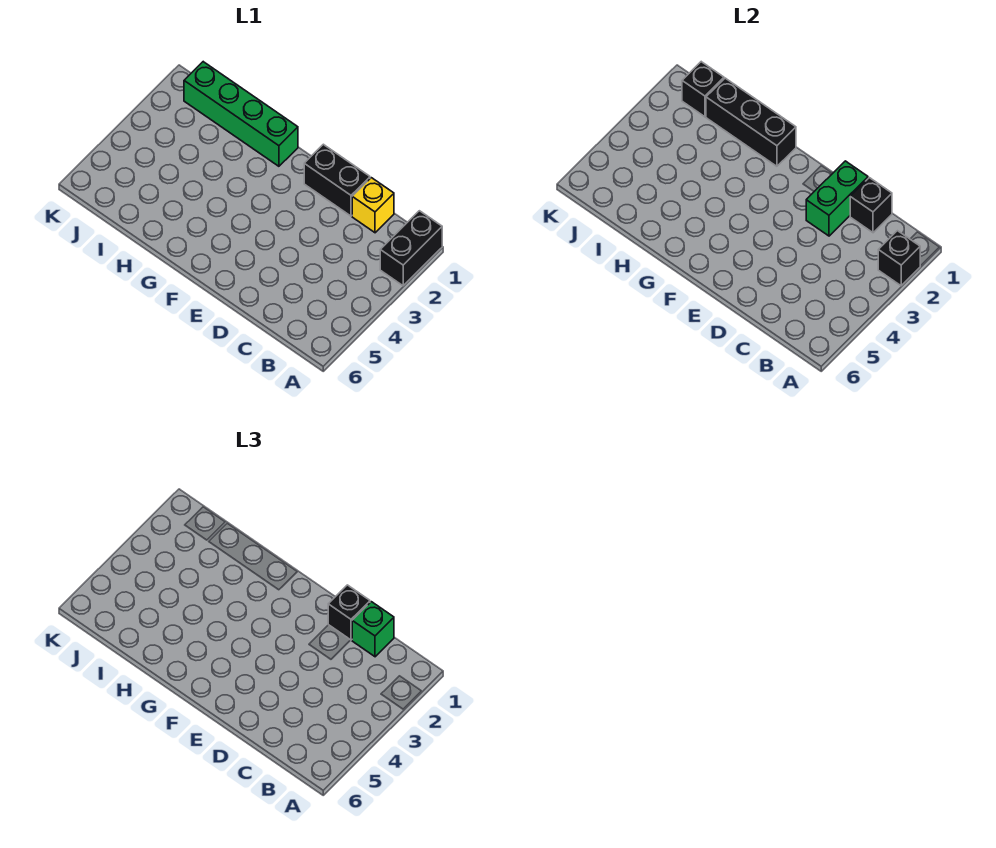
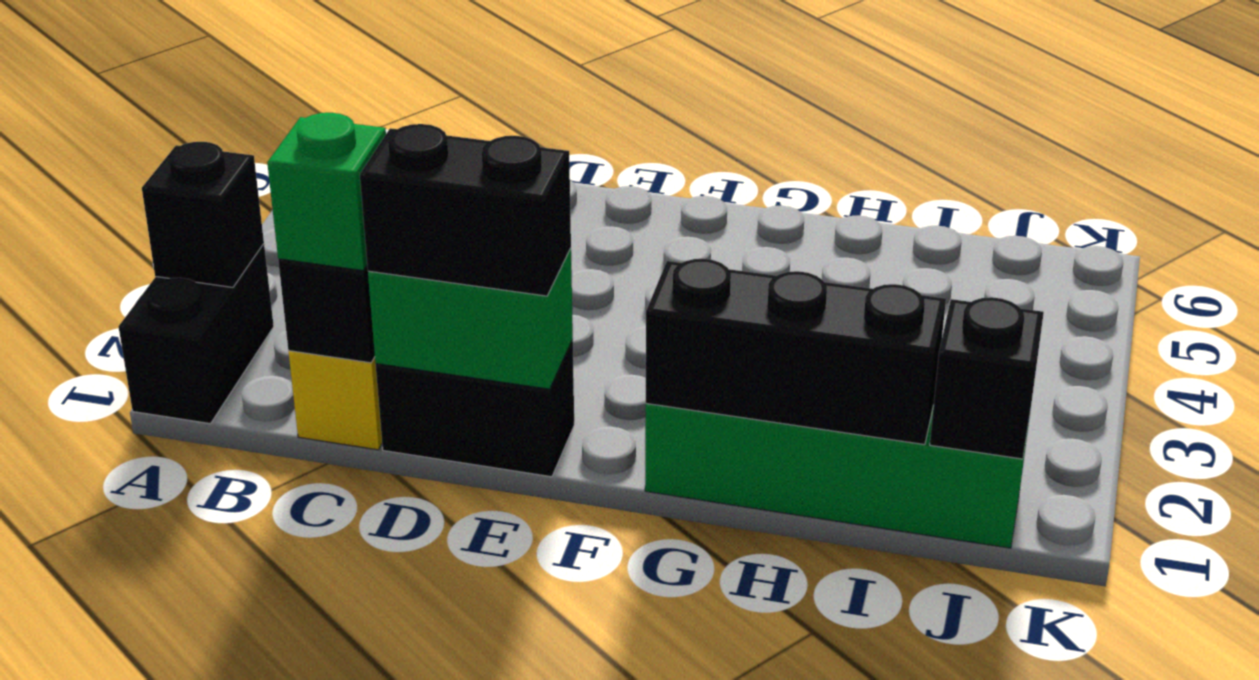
green 1x2 brick [806,161,868,236] -> green 1x2 brick turned to [368,248,573,389]
black 1x1 brick [328,585,370,640] -> black 1x2 brick [360,124,571,296]

